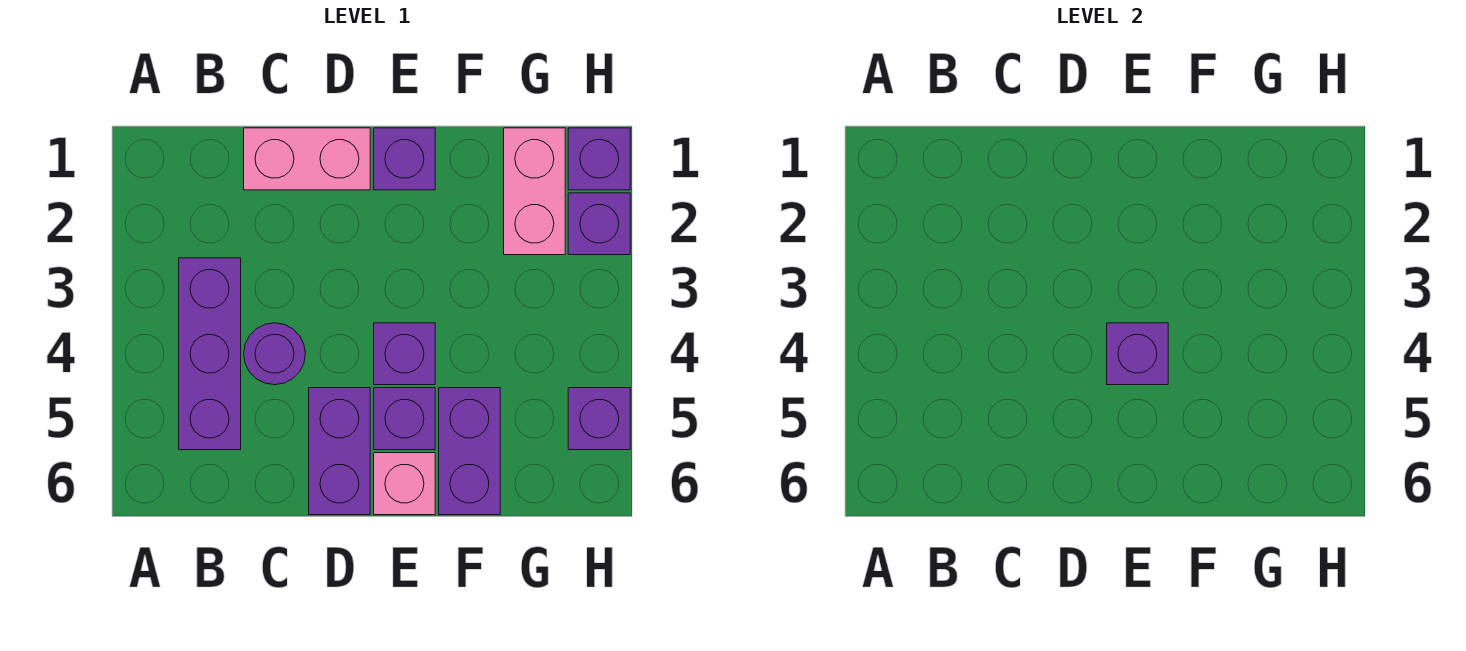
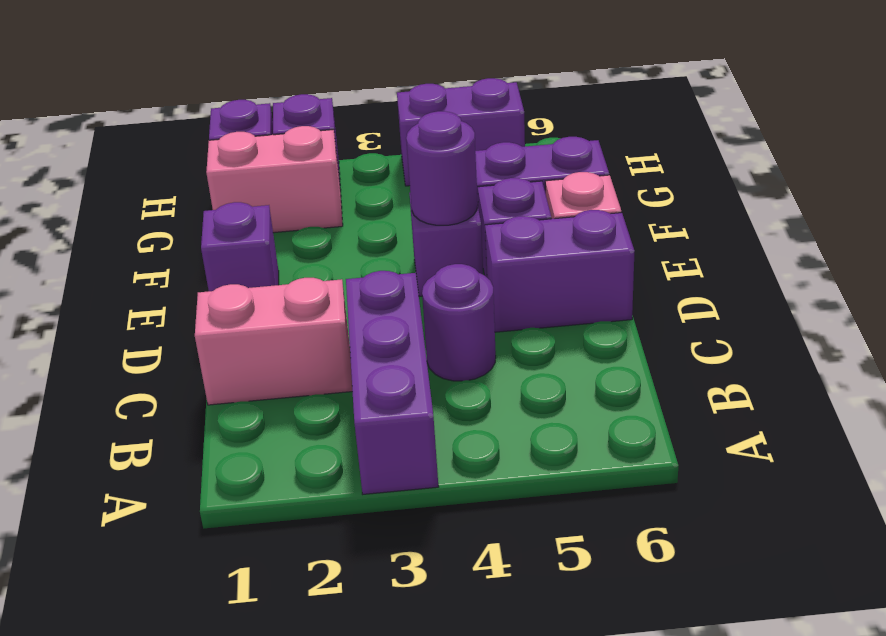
purple 1x3 brick [179,258,241,450] -> purple 1x3 brick turned to [346,271,438,494]
pink 1x2 brick [244,128,370,190] -> pink 1x2 brick turned to [195,278,352,405]
purple 1x1 brick [1107,323,1168,385] -> purple 1x1 round brick [406,111,478,225]
purple 1x1 brick [568,388,630,450] -> purple 1x2 brick [397,78,525,186]

